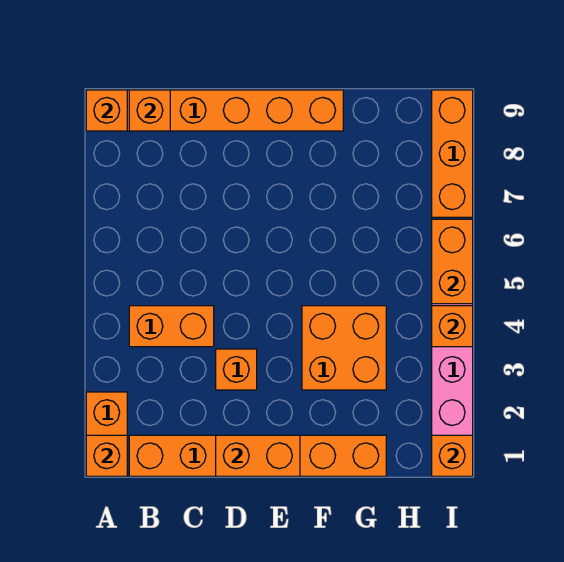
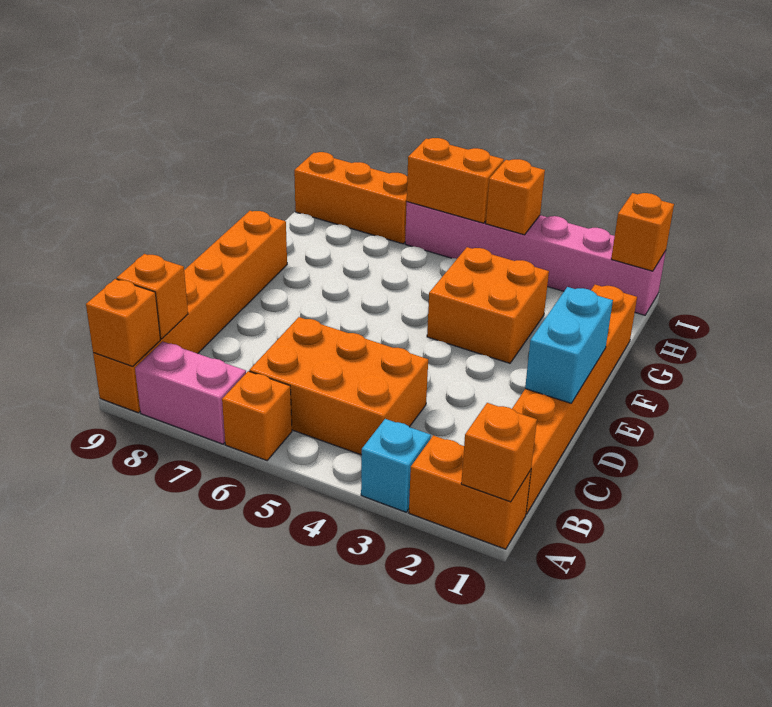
none -> cyan 1x1 brick [361,419,431,512]
none -> pink 1x2 brick [135,342,246,444]
orange 1x2 brick [129,306,214,347] -> orange 2x3 brick [249,317,428,455]
orange 1x2 brick [216,435,300,476] -> cyan 1x2 brick [525,287,613,403]
orange 1x1 brick [216,349,257,390] -> orange 1x1 brick moved to [222,371,292,460]

